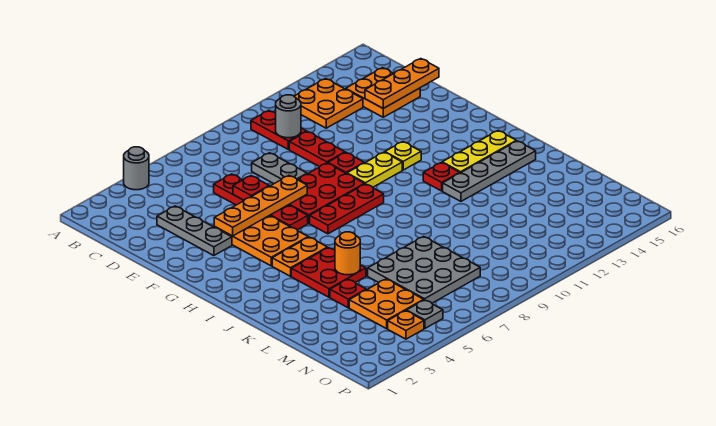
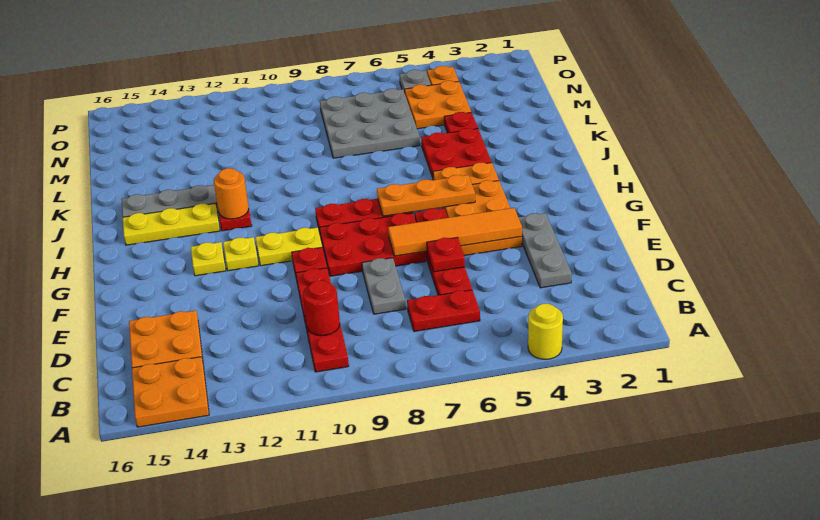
grey 1x1 round brick [124,147,149,190] -> yellow 1x1 round brick [528,304,563,359]
orange 2x2 plate [294,79,363,128] -> orange 2x2 plate moved to [132,357,209,427]
none -> red 1x2 plate [407,290,480,332]
grey 1x1 round brick [276,95,301,138] -> red 1x1 round brick [303,280,340,336]
orange 1x3 plate [365,59,439,108] -> orange 1x3 plate moved to [377,175,475,216]
orange 1x4 plate [214,175,307,236] -> orange 1x4 tile [388,208,522,256]
none -> yellow 1x1 plate [191,242,226,276]
orange 1x1 round brick [335,232,360,275] -> orange 1x1 round brick moved to [214,168,249,219]

